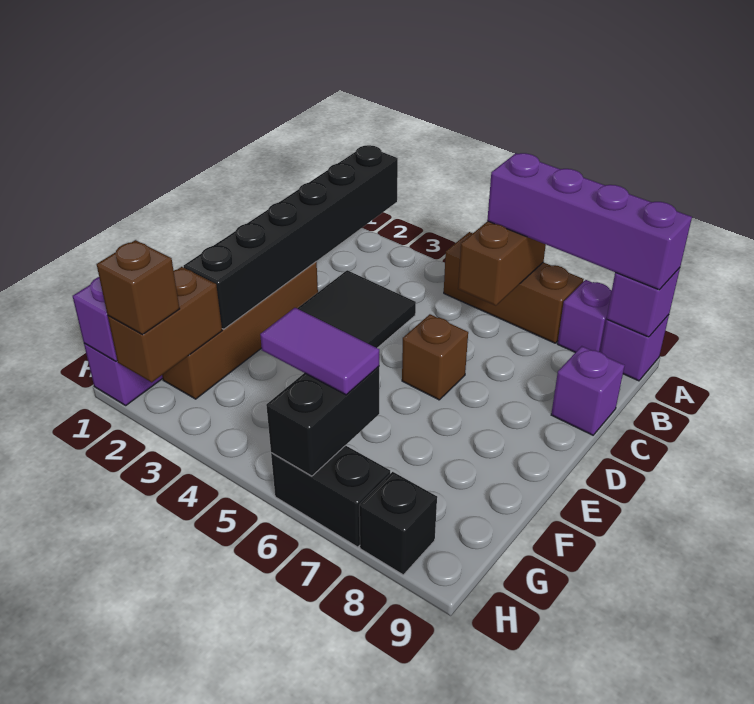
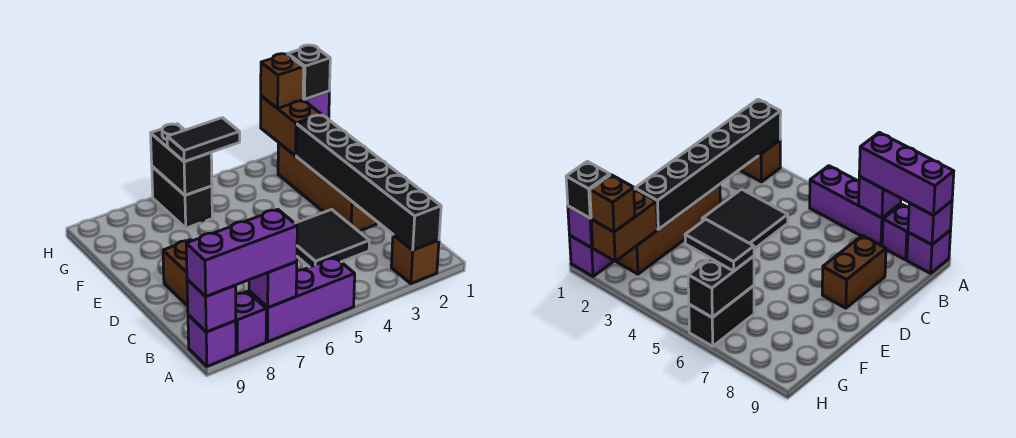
brown 1x3 brick [444,232,584,343] -> purple 1x3 brick [249,257,355,342]
brown 1x2 brick [458,221,546,306] -> brown 1x2 brick moved to [163,240,192,306]
purple 1x4 brick [487,153,692,290] -> purple 1x3 brick [186,209,297,296]
purple 1x1 brick [551,346,625,435] -> purple 1x1 brick moved to [249,262,297,308]
brown 1x1 brick [402,314,468,400] -> brown 1x1 brick moved to [391,235,439,284]
purple 1x2 tile [260,308,379,395] -> black 1x2 tile [167,118,240,162]
black 1x2 brick [271,445,390,547] -> black 1x2 brick turned to [152,167,212,228]
black 1x1 brick [359,472,437,575] -> black 1x1 brick moved to [288,45,330,99]

